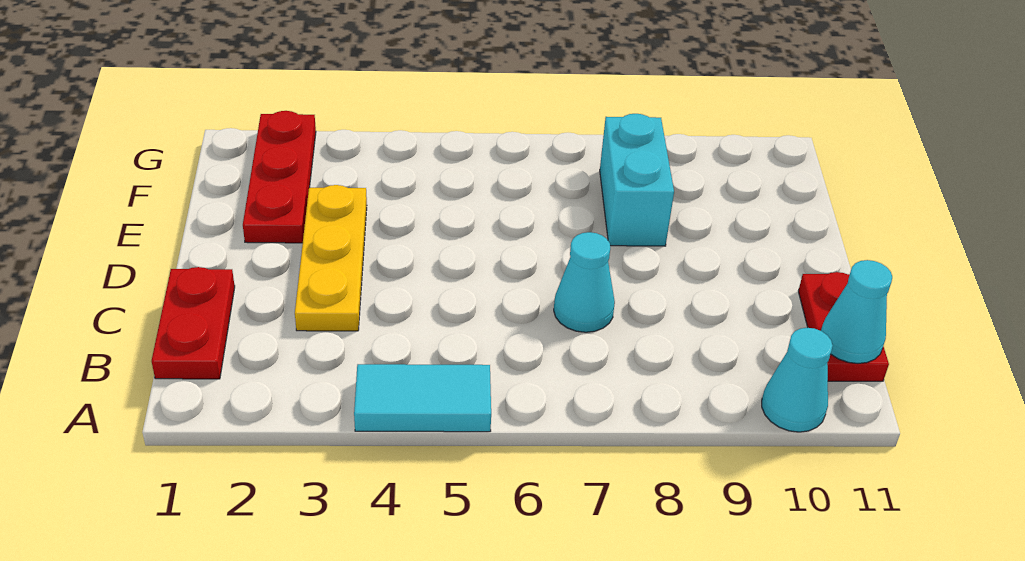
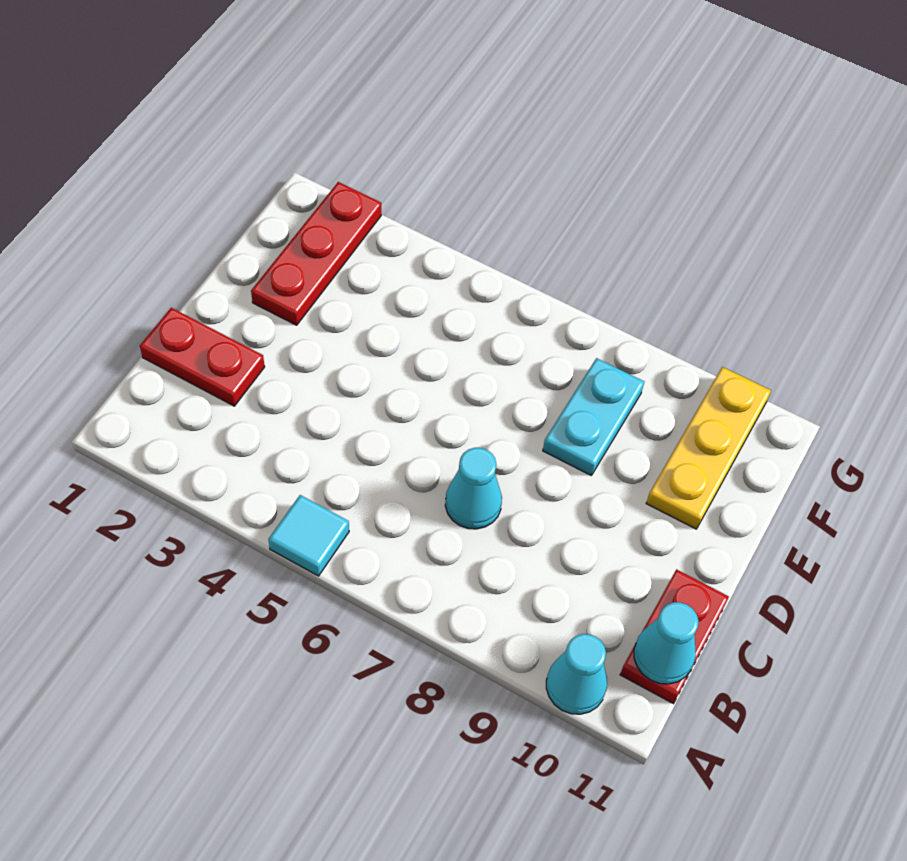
cyan 1x2 tile [354,364,491,432] -> cyan 1x1 tile [268,495,349,576]
red 1x2 plate [152,267,235,379] -> red 1x2 plate turned to [140,308,265,406]
yellow 1x3 plate [295,185,367,331] -> yellow 1x3 plate moved to [646,367,771,529]
cyan 1x2 brick [600,114,674,246] -> cyan 1x2 plate [543,358,644,475]

